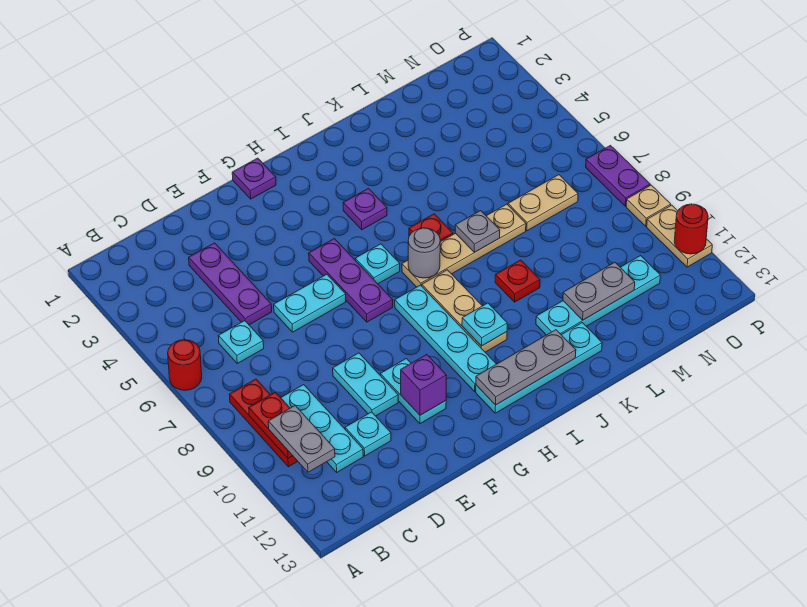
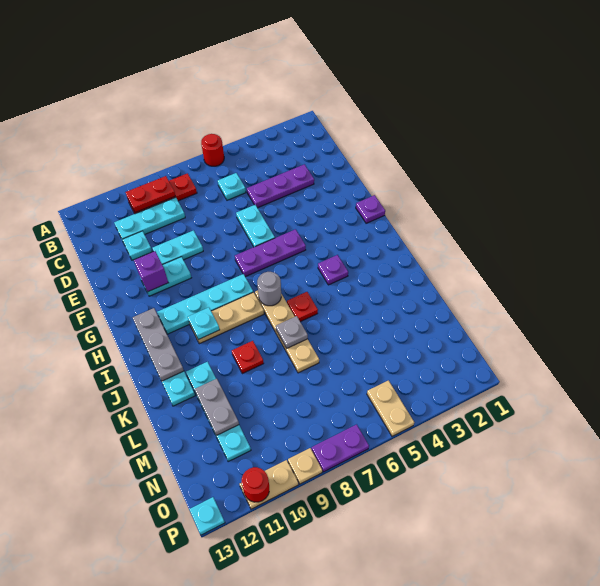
grey 1x2 plate [268,406,335,472] -> none
cyan 1x1 plate [355,244,400,284] -> cyan 1x1 plate moved to [189,497,225,535]
tan 1x2 plate [508,175,578,231] -> tan 1x2 plate moved to [367,380,414,436]

